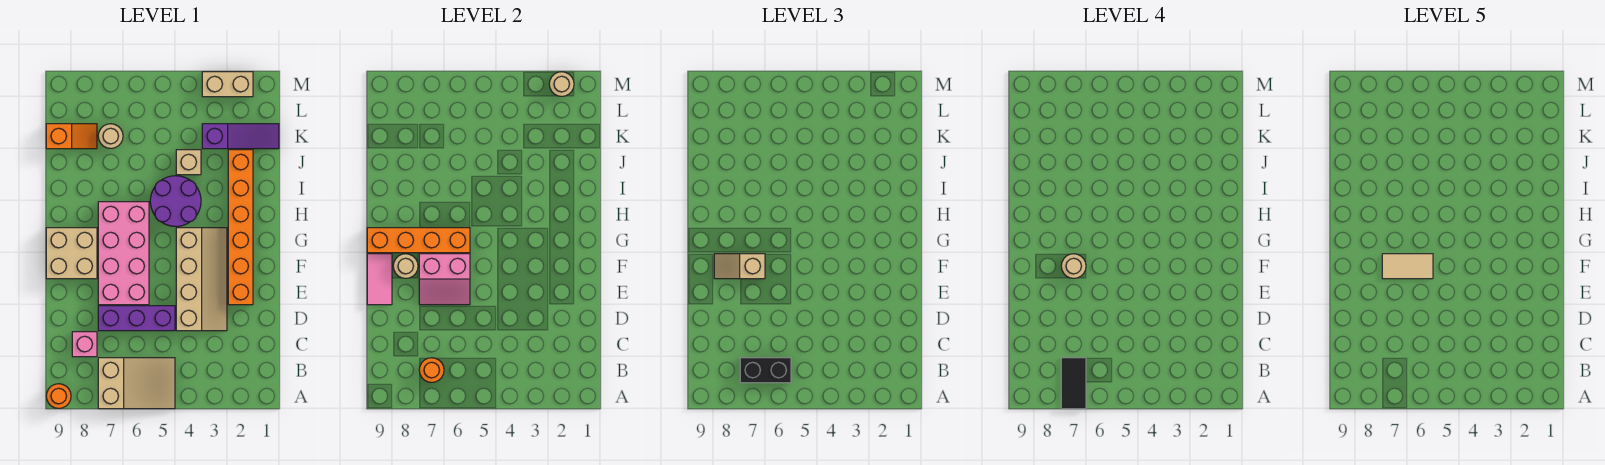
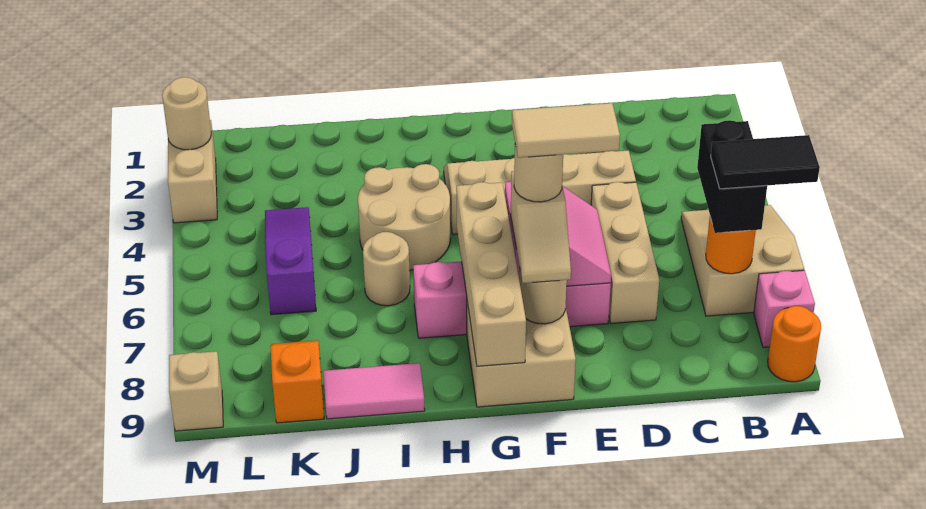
pink 1x1 brick [72,332,97,357] -> pink 1x1 brick moved to [754,270,815,347]
purple 1x3 brick [98,306,175,331] -> tan 1x3 brick [591,182,659,323]
orange 1x6 brick [228,150,253,305] -> none
pink 2x4 brick [98,202,149,305] -> pink 1x4 brick [413,261,611,338]
pink 1x2 tile [367,254,392,305] -> pink 1x2 tile moved to [323,363,425,419]
tan 1x2 tile [1382,254,1433,279] -> tan 1x2 tile turned to [512,103,620,158]
orange 1x4 brick [367,228,470,253] -> tan 1x4 brick [456,182,526,366]
purple 2x2 round brick [150,176,201,226] -> tan 2x2 round brick [358,164,450,270]
tan 1x1 brick [176,150,201,175] -> tan 1x1 brick moved to [169,351,223,431]
purple 1x3 slope [202,124,279,149] -> purple 1x3 slope moved to [265,207,316,315]
tan 1x1 round brick [98,124,123,148] -> tan 1x1 round brick moved to [363,232,410,306]

